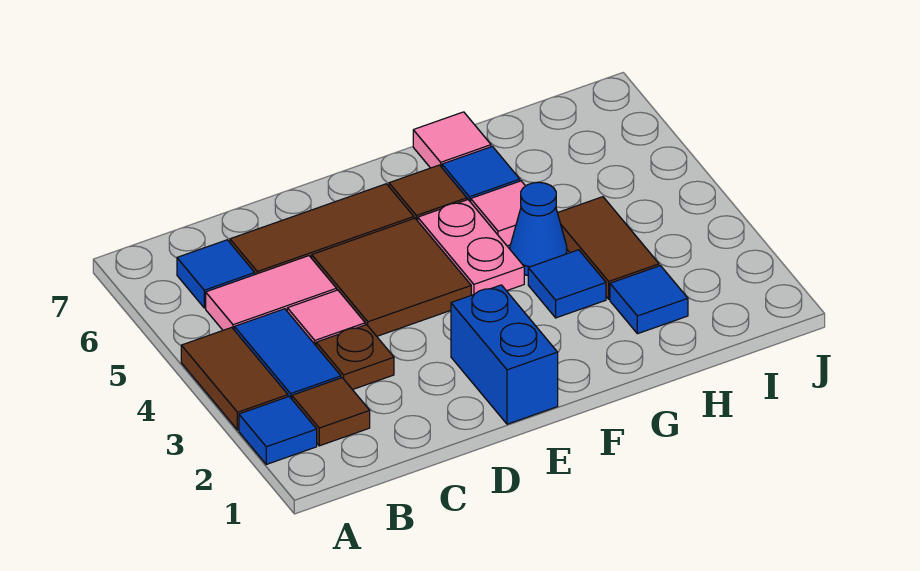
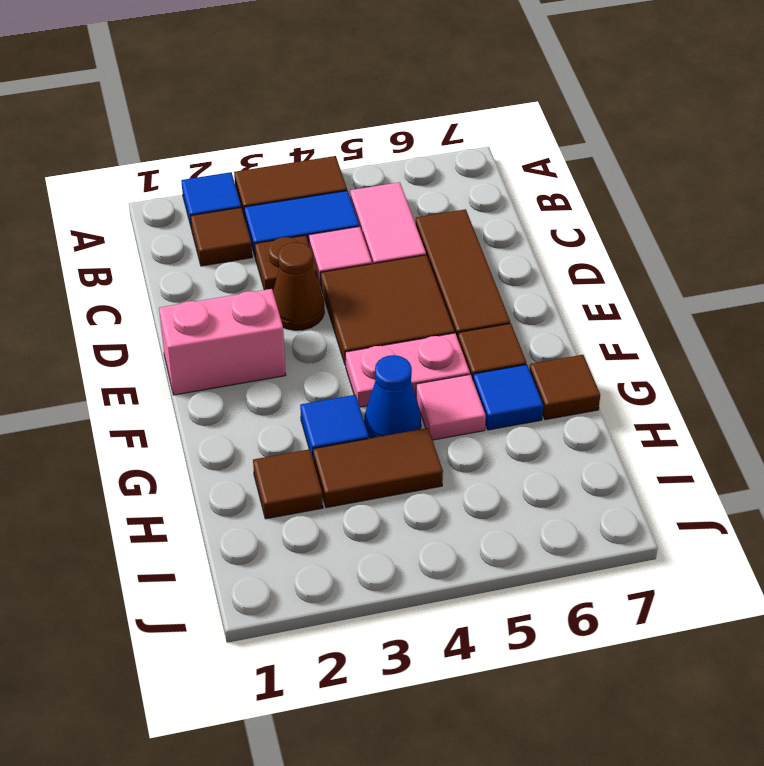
blue 1x1 tile [177,240,255,308] -> none
none -> brown 1x1 cone [273,242,324,330]
blue 1x2 brick [451,285,558,424] -> pink 1x2 brick [159,289,286,395]
pink 1x1 tile [413,112,491,168] -> brown 1x1 tile [530,355,600,420]
blue 1x1 tile [610,266,688,334] -> brown 1x1 tile [253,449,323,519]

